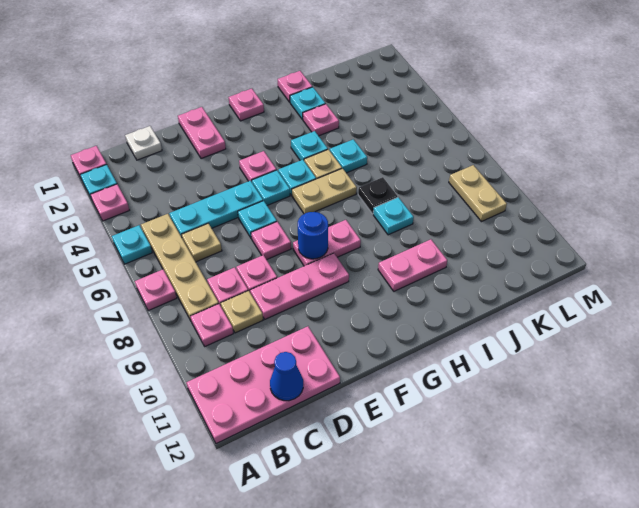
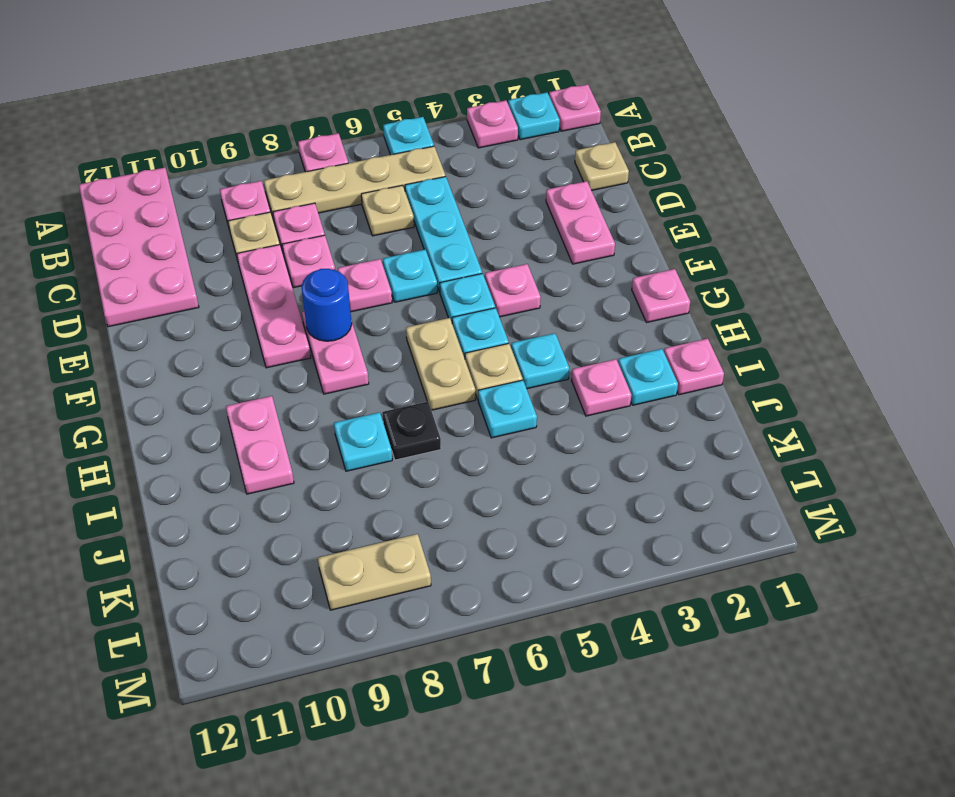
white 1x1 plate [125,126,162,160] -> tan 1x1 plate [575,142,629,190]
blue 1x1 cone [270,352,303,401] -> none
pink 1x2 plate [178,107,226,159] -> pink 1x2 plate turned to [546,181,615,264]

